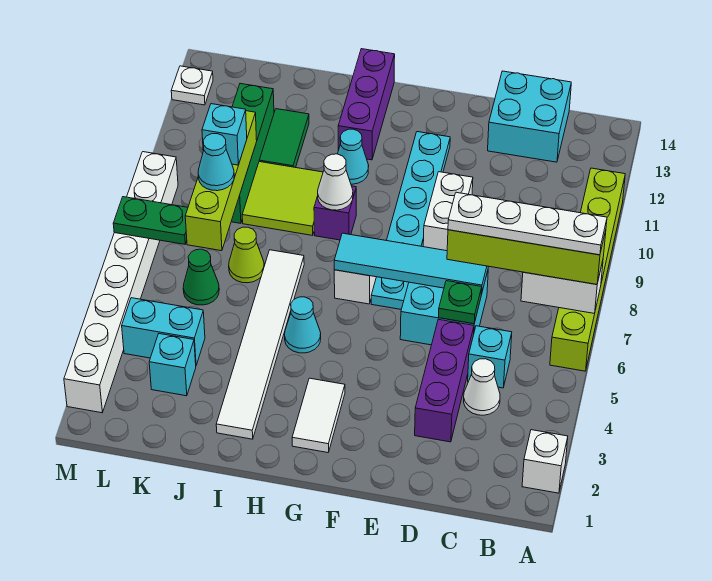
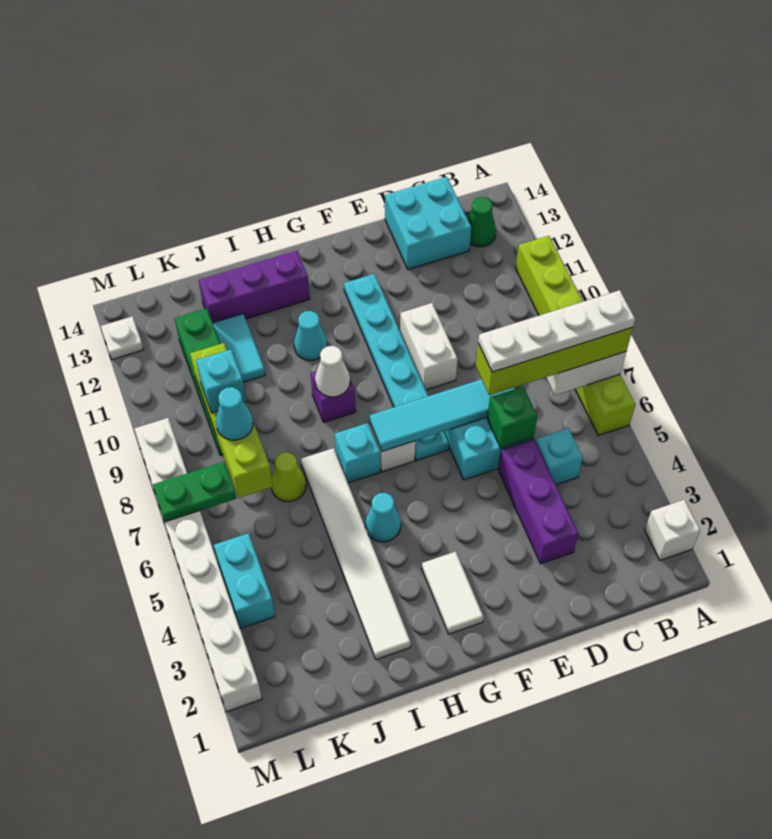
white 1x1 cone [464,359,500,415] -> none
green 1x1 plate [439,281,482,324] -> green 1x1 brick [487,387,537,448]
purple 1x3 brick [338,49,395,160] -> purple 1x3 brick turned to [199,251,310,323]
lime 2x2 tile [242,162,323,235] -> none
green 1x2 tile [259,109,309,167] -> cyan 1x2 tile [213,314,265,382]
cyan 1x1 brick [149,334,196,396] -> cyan 1x1 brick moved to [335,423,380,483]
cyan 1x2 brick [122,298,205,365] -> cyan 1x2 brick turned to [214,533,275,628]
green 1x1 cone [183,249,219,305] -> green 1x1 cone moved to [468,197,496,247]

